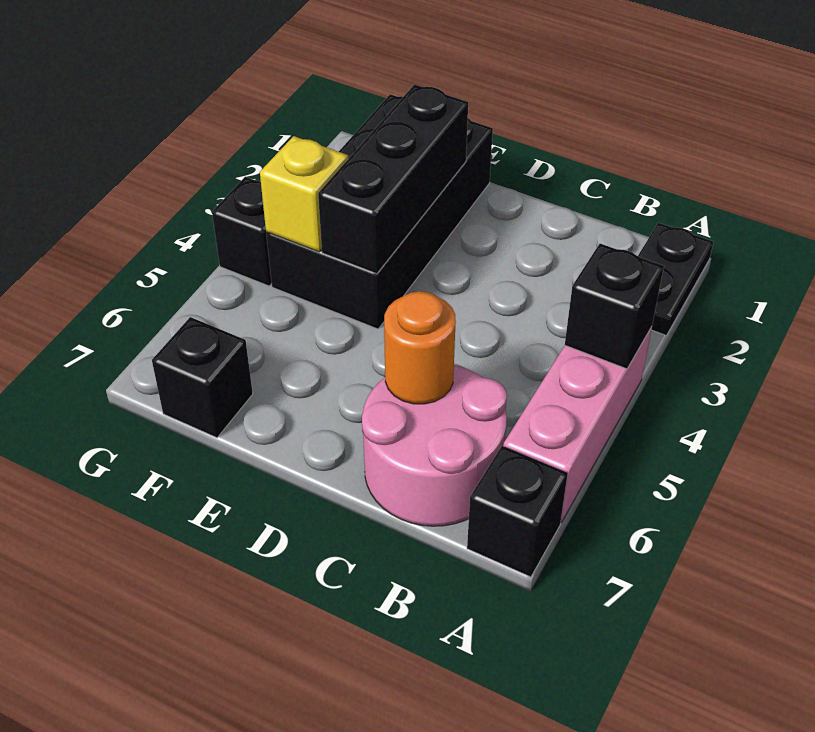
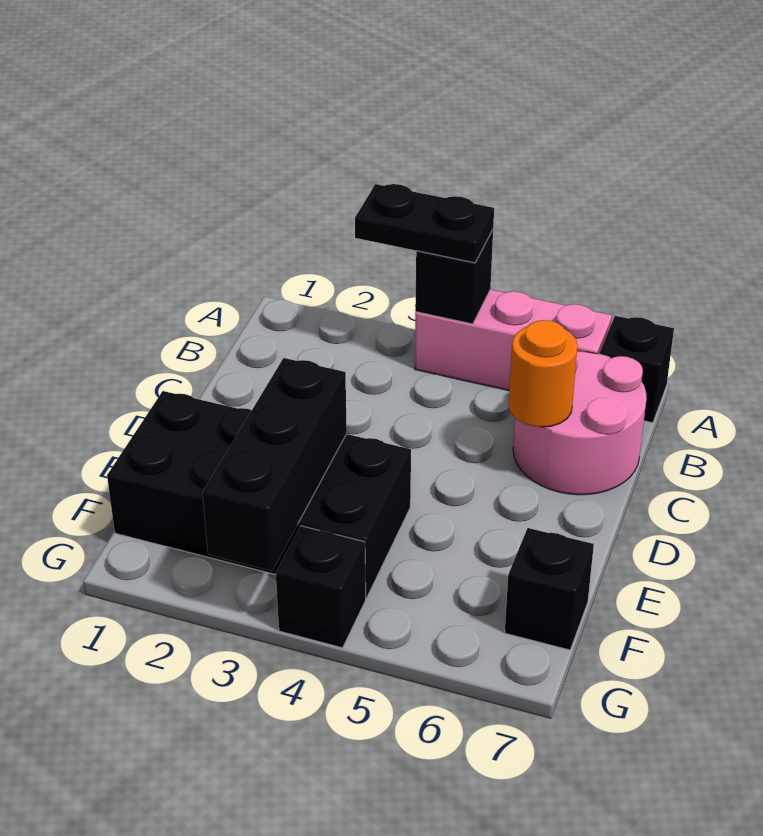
black 1x2 plate [638,223,713,335] -> black 1x2 plate moved to [355,184,494,263]
black 1x3 brick [318,85,468,274] -> black 1x3 brick turned to [203,358,347,571]
yellow 1x1 brick [260,136,348,252] -> none

